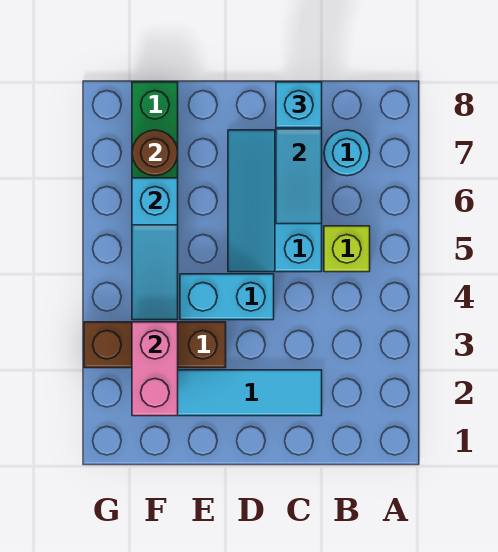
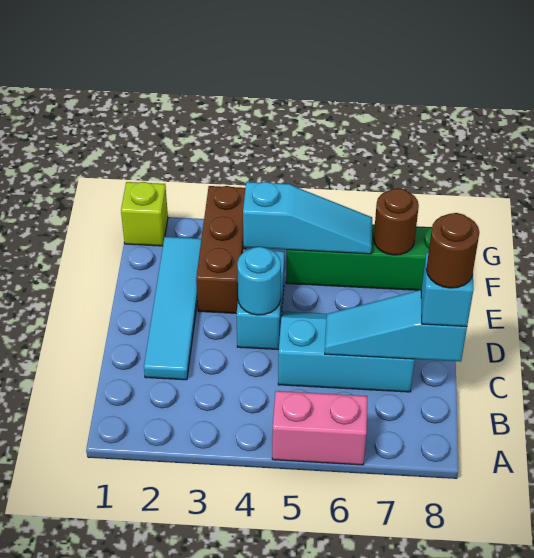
lime 1x1 brick [324,226,370,272] -> lime 1x1 brick moved to [121,182,168,246]
cyan 1x1 round brick [324,130,370,176] -> cyan 1x1 round brick moved to [237,247,281,315]
none -> brown 1x1 round brick [426,213,480,288]
pink 1x2 brick [132,322,178,416] -> pink 1x2 brick moved to [272,391,367,465]
cyan 1x3 slope [132,178,178,320] -> cyan 1x3 slope turned to [243,182,372,254]

